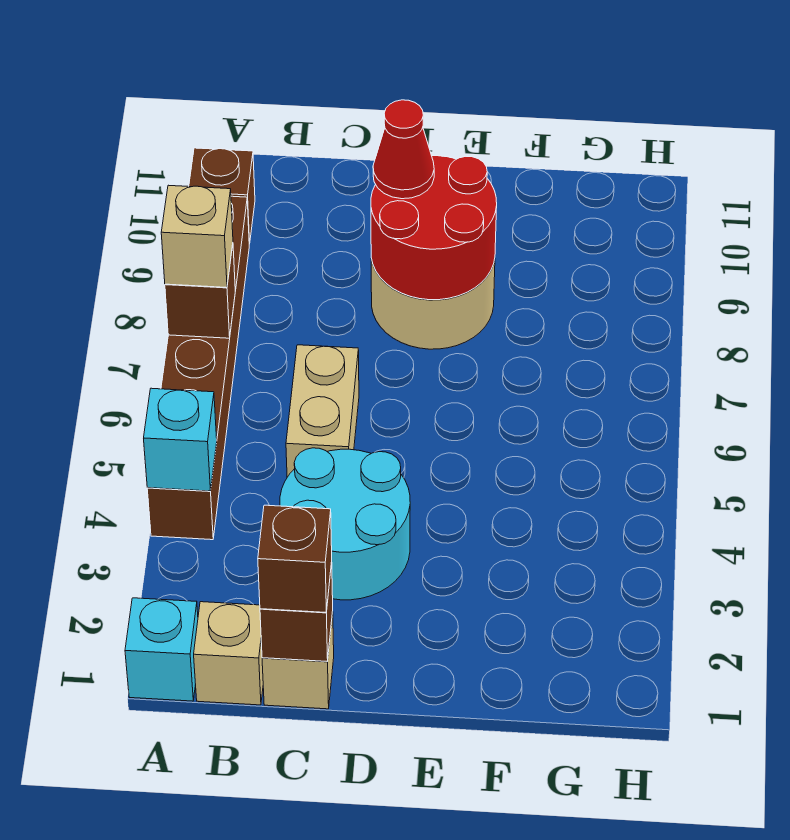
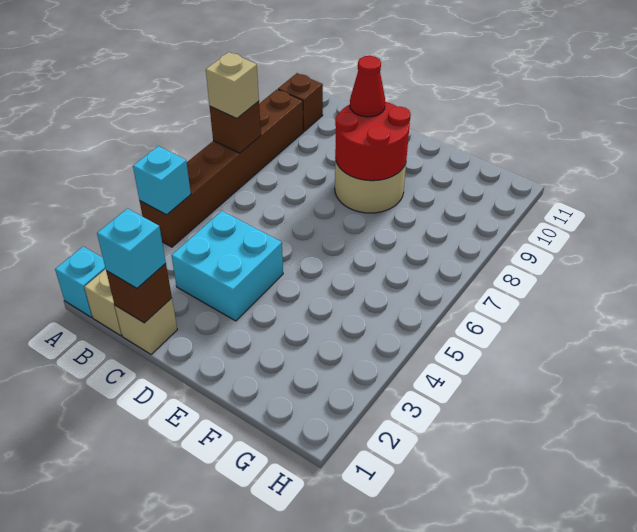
brown 1x1 brick [258,505,332,612] -> cyan 1x1 brick [97,209,166,288]
cyan 2x2 round brick [280,448,410,600] -> cyan 2x2 brick [171,211,283,321]
tan 1x2 brick [286,345,359,477] -> none

